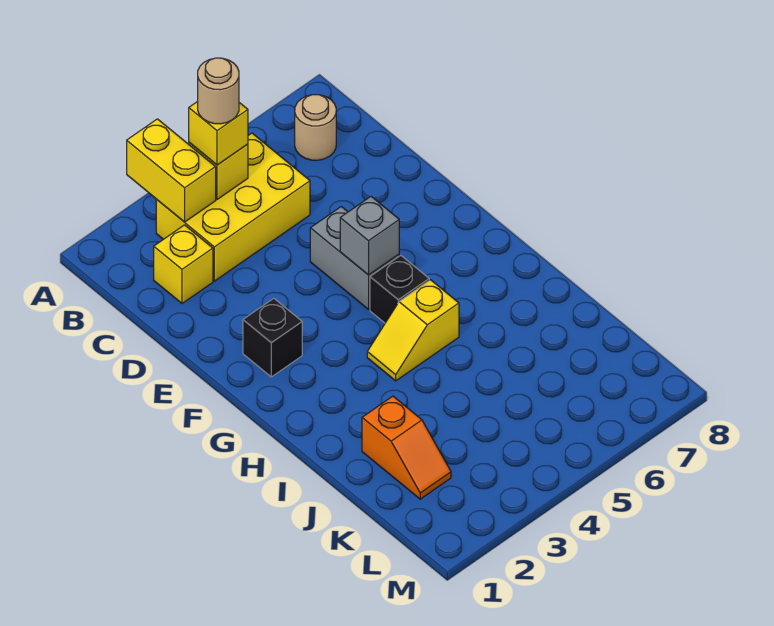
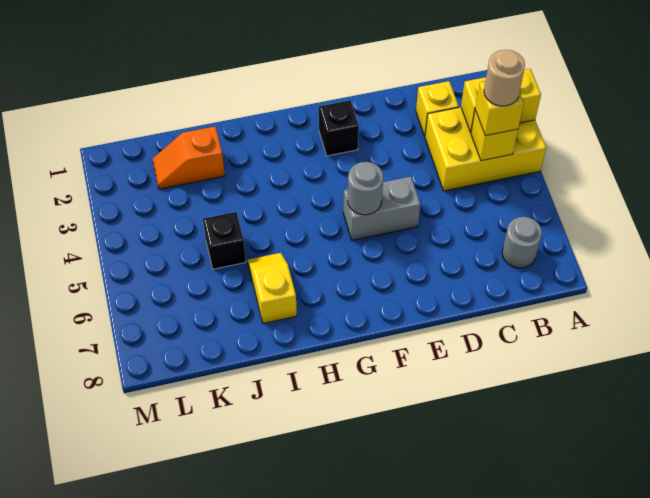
yellow 2x3 brick [156,133,310,281] -> yellow 2x3 brick turned to [425,107,546,191]
tan 1x1 round brick [295,95,336,160] -> grey 1x1 round brick [502,217,542,268]
grey 1x1 brick [340,197,399,275] -> grey 1x1 round brick [348,162,383,215]
black 1x1 brick [370,255,429,323] -> black 1x1 brick moved to [203,212,246,269]
yellow 1x2 slope [367,280,459,381] -> yellow 1x2 slope moved to [248,253,297,323]

